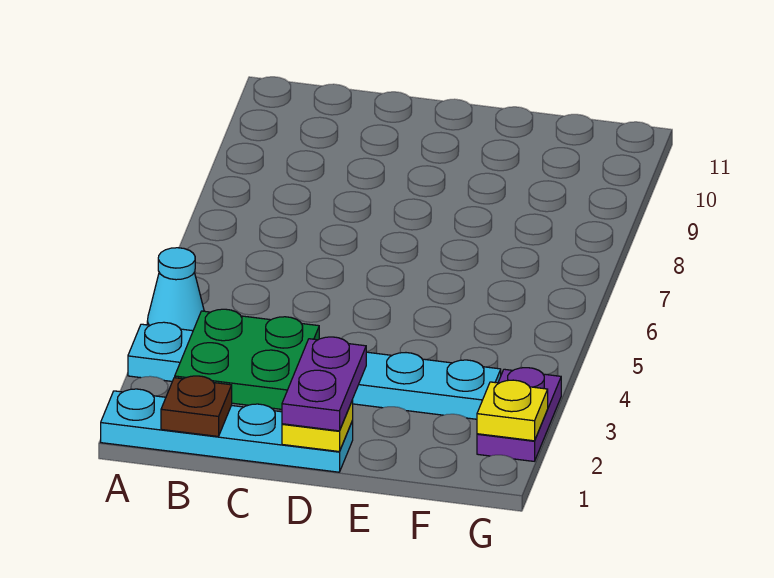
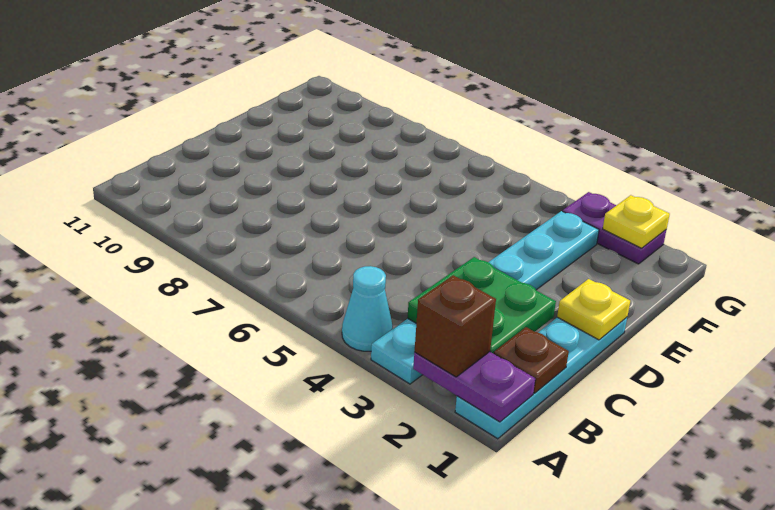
none -> brown 1x1 brick [414,275,496,377]
purple 1x2 plate [282,337,366,431] -> purple 1x2 plate moved to [413,352,535,422]

